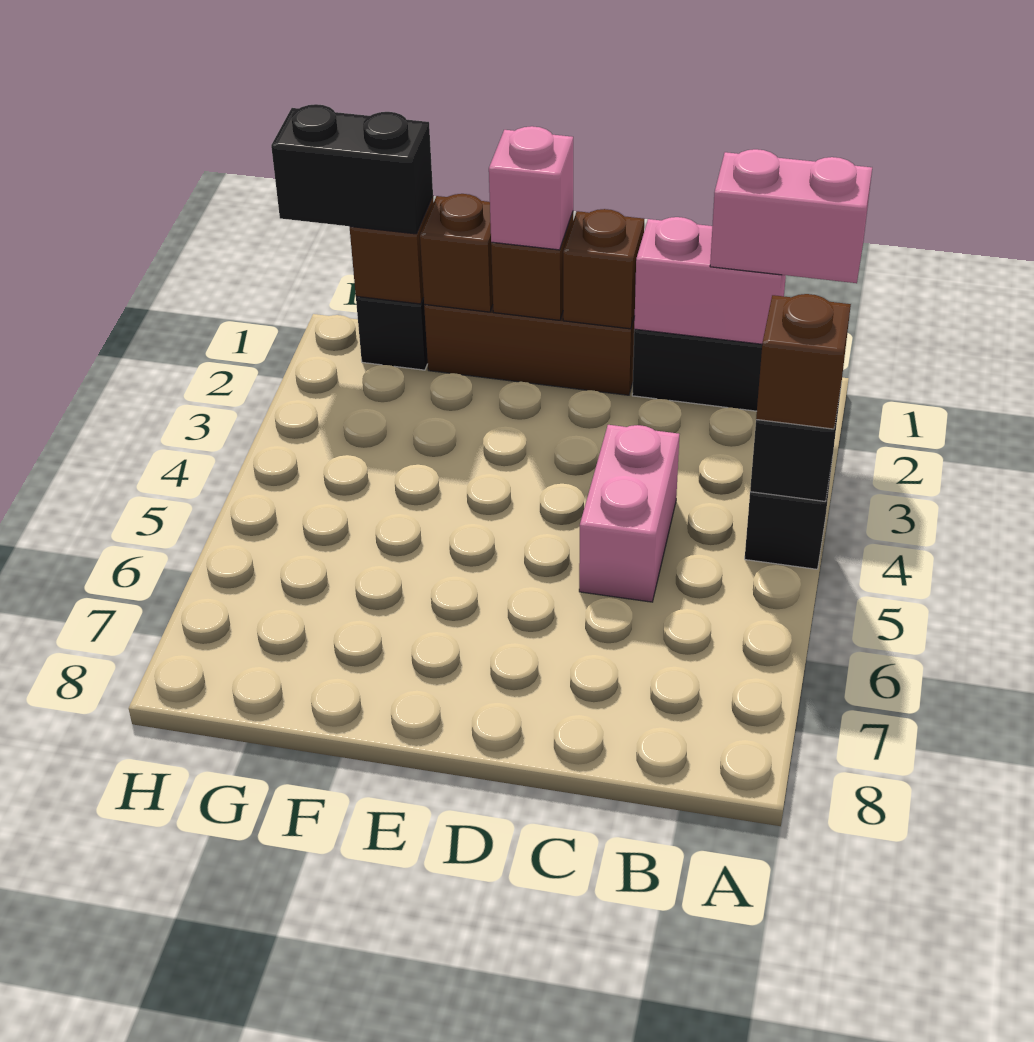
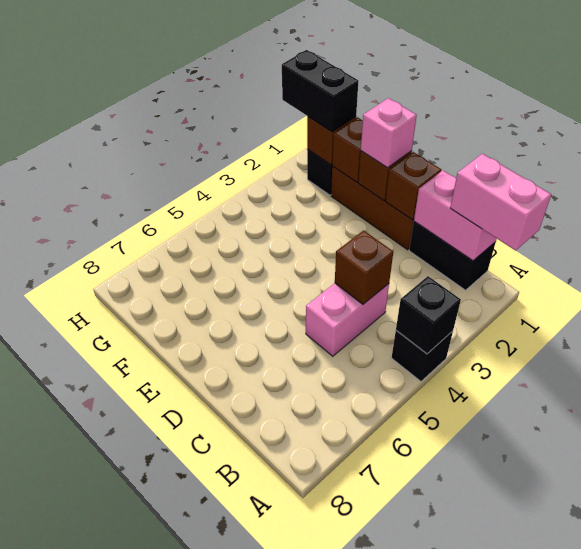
brown 1x1 brick [756,294,851,429] -> brown 1x1 brick moved to [335,230,393,304]

